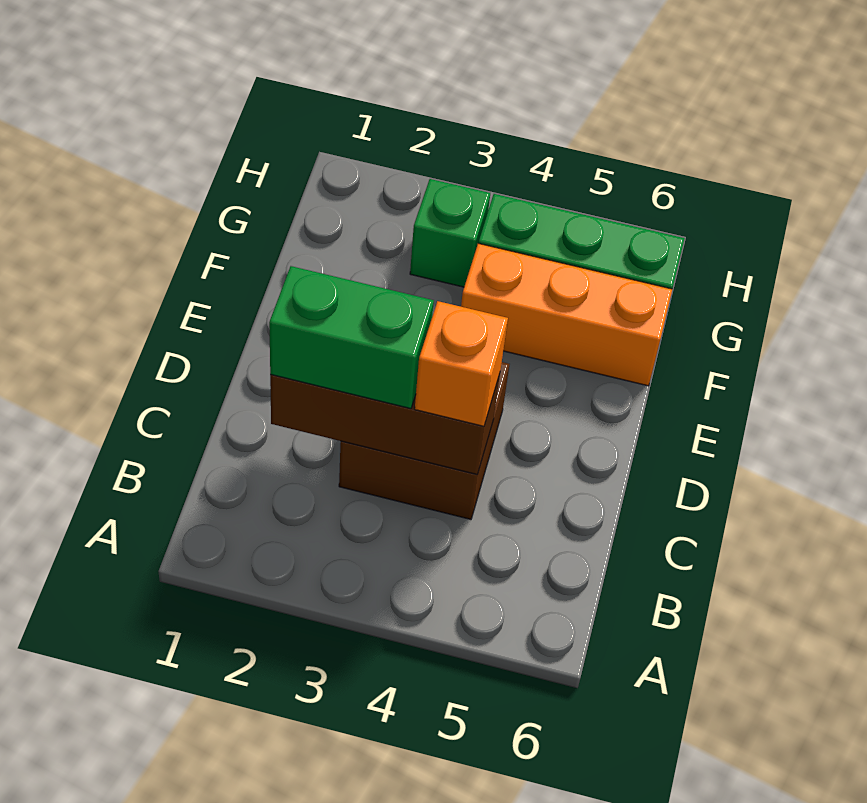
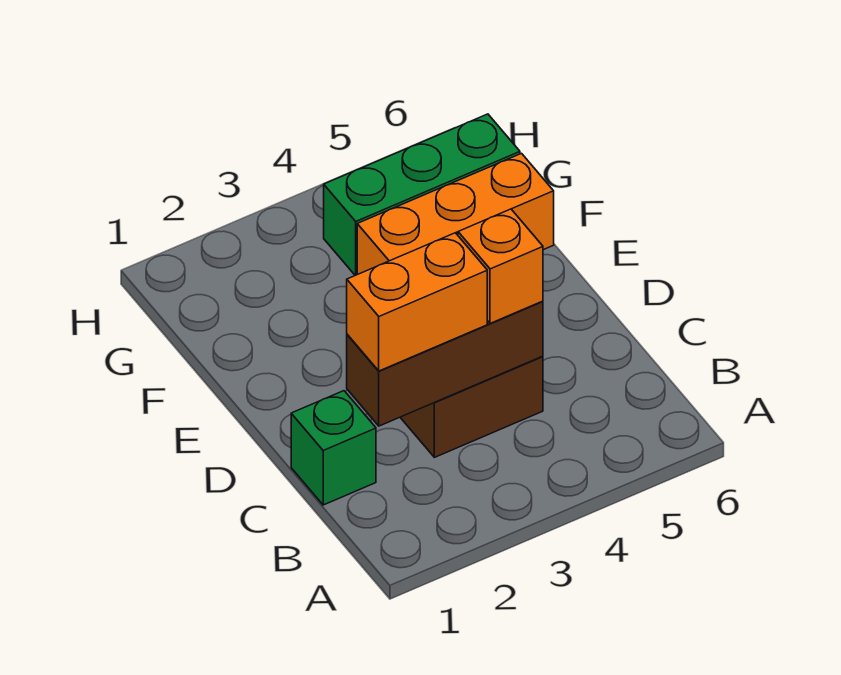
green 1x2 brick [269,266,434,409] -> orange 1x2 brick [347,233,487,371]
green 1x1 brick [410,179,490,287] -> green 1x1 brick moved to [291,391,376,505]

